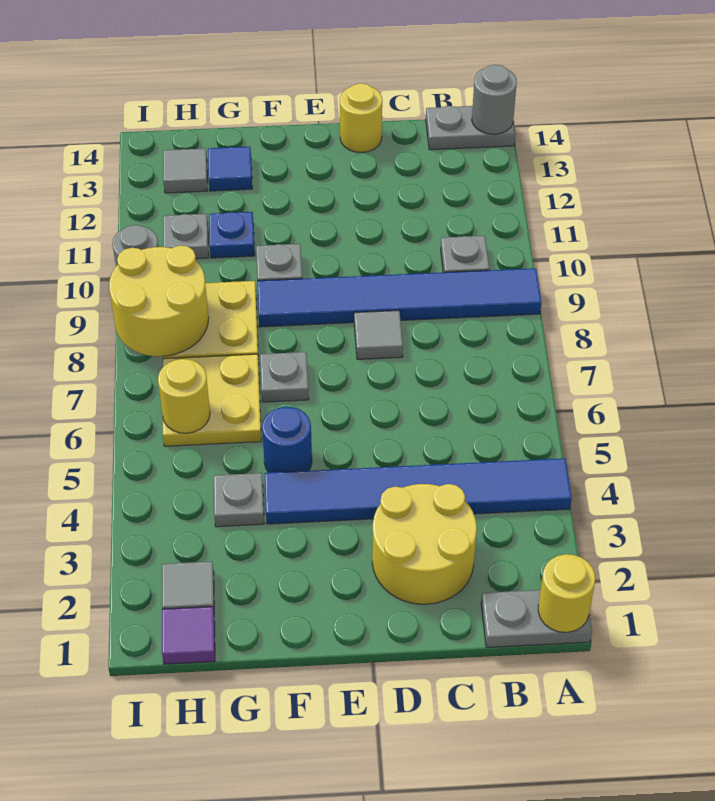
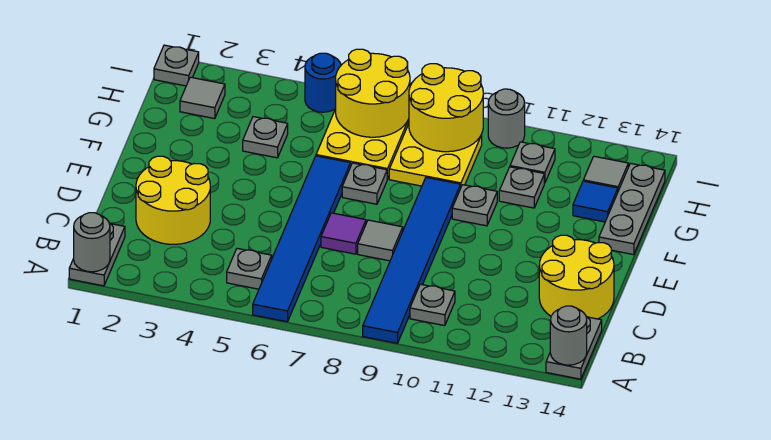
yellow 1x1 round brick [538,554,595,632] -> grey 1x1 round brick [74,213,110,272]
blue 1x6 tile [265,458,572,524] -> blue 1x6 tile moved to [253,156,351,322]
none -> grey 1x1 plate [227,248,272,289]
yellow 1x1 round brick [340,83,382,152] -> yellow 2x2 round brick [539,235,614,319]
blue 1x1 round brick [262,407,312,473] -> blue 1x1 round brick moved to [305,53,341,112]
none -> grey 1x3 plate [599,163,665,255]
blue 1x1 plate [209,212,255,258] -> grey 1x1 plate [499,167,544,208]
purple 1x1 tile [162,607,215,664] -> purple 1x1 tile moved to [321,213,366,254]
yellow 1x1 round brick [158,359,210,433] -> yellow 2x2 round brick [336,49,410,137]
none -> grey 1x1 plate [154,45,199,86]

